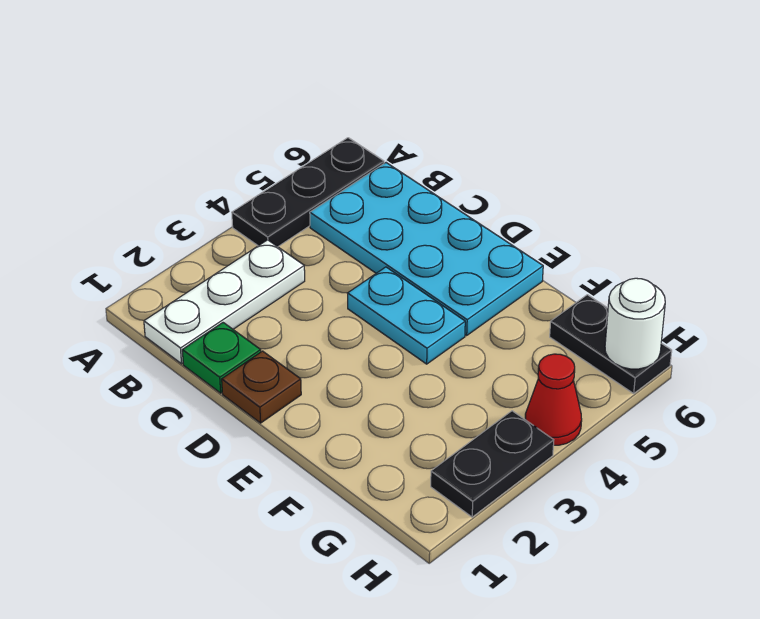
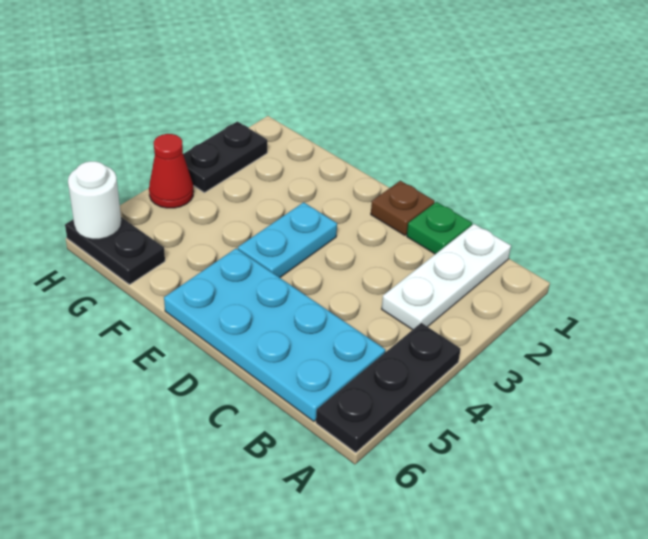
cyan 1x2 plate [348,267,465,364] -> cyan 1x2 plate turned to [238,202,337,277]

